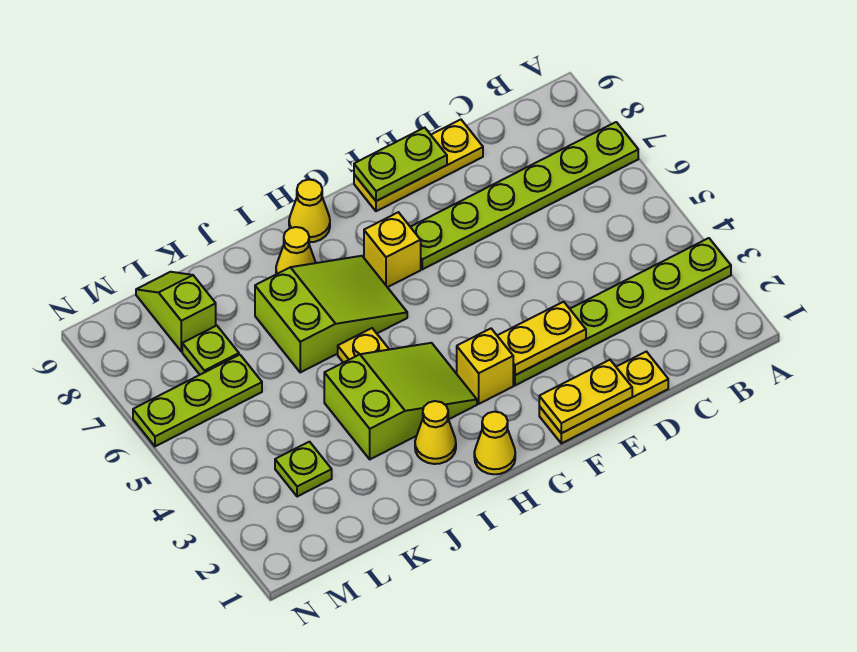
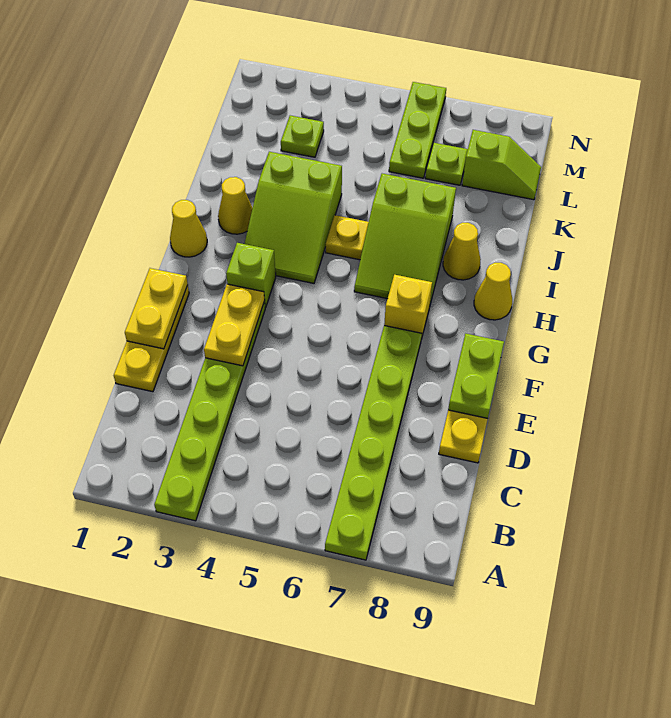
yellow 1x1 brick [457,329,513,404] -> lime 1x1 brick [226,243,276,308]

